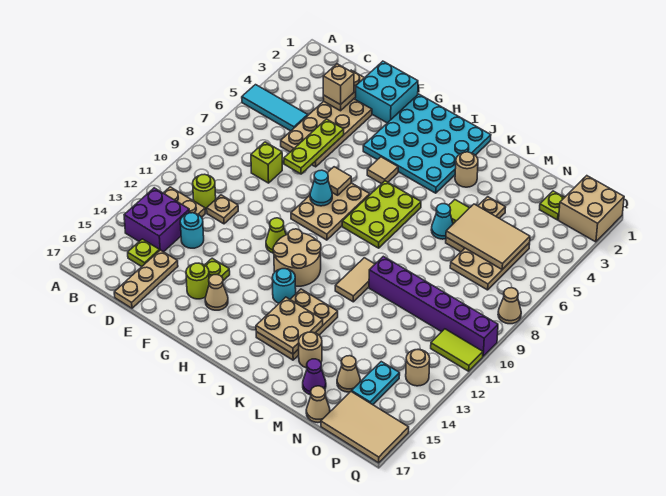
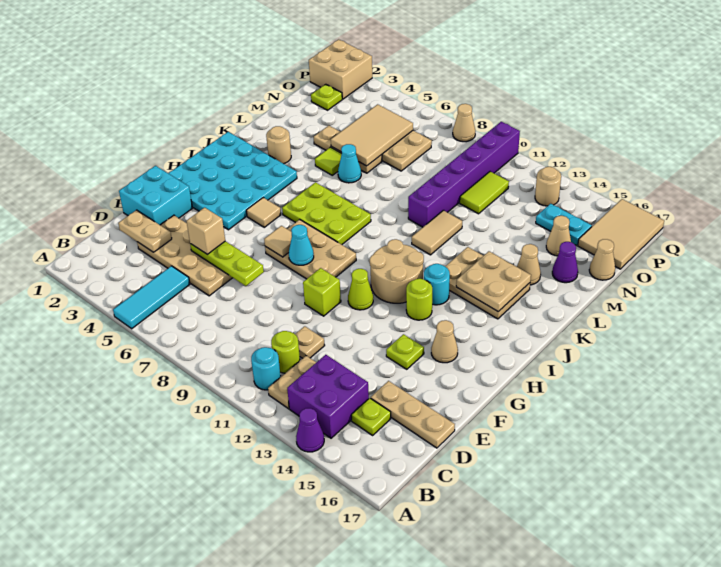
none -> purple 1x1 cone [296,408,324,452]
tan 1x1 brick [323,64,354,105] -> tan 1x1 brick moved to [187,208,225,255]
lime 1x1 brick [251,142,282,183] -> lime 1x1 brick moved to [303,268,341,316]
cyan 1x1 round brick [180,213,204,248] -> cyan 1x1 round brick moved to [251,347,281,390]
lime 1x1 round brick [186,263,209,299] -> lime 1x1 round brick moved to [406,279,432,320]
tan 1x2 tile [335,258,375,302] -> tan 1x2 tile turned to [412,210,462,255]
tan 1x1 round brick [299,332,322,368] -> tan 1x1 cone [517,244,541,285]
lime 1x2 tile [431,329,483,371] -> lime 1x2 tile moved to [460,172,509,214]

